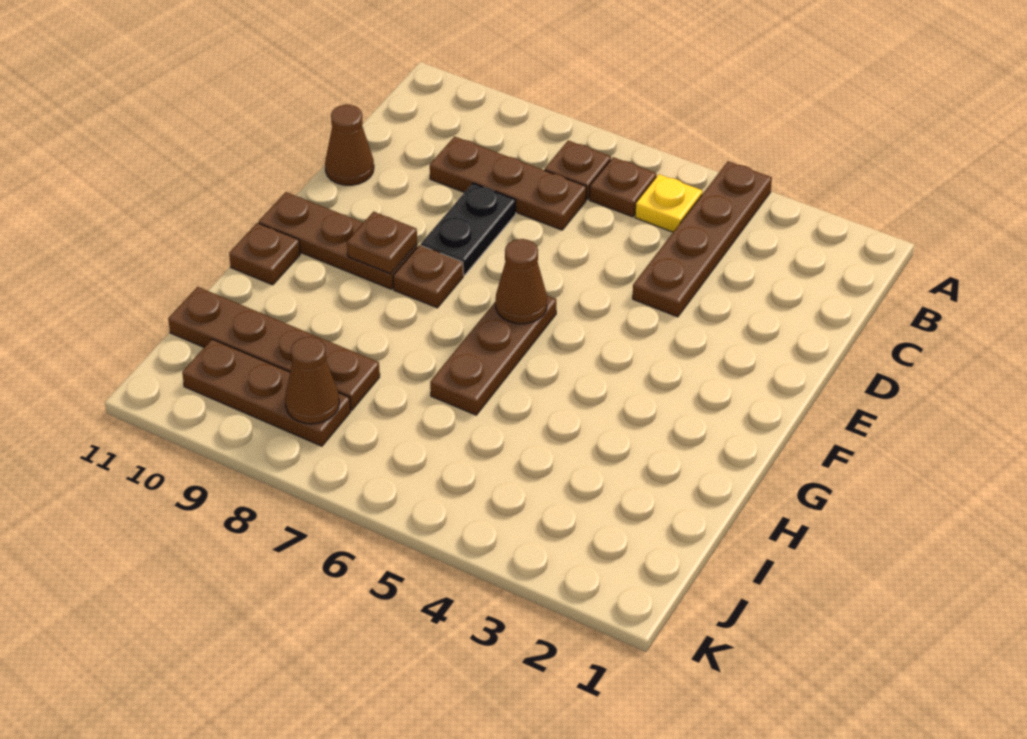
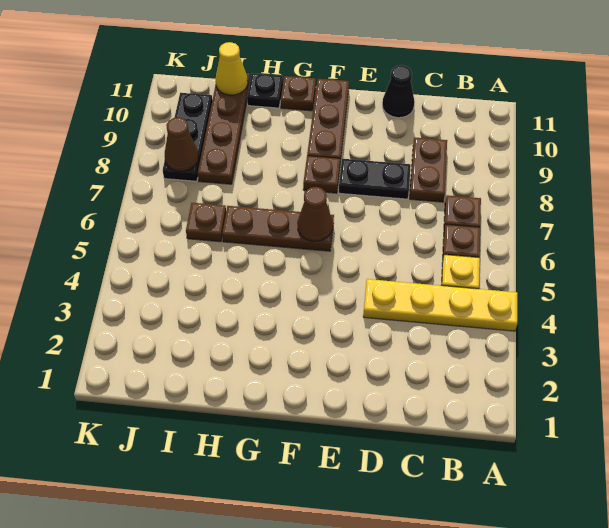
brown 1x4 plate [633,161,772,317] -> yellow 1x4 plate [363,279,517,331]
brown 1x3 plate [430,137,586,230] -> brown 1x2 plate [410,137,447,202]
brown 1x1 cone [325,105,374,185] -> black 1x1 cone [382,65,415,118]
brown 1x1 plate [347,212,417,274] -> brown 1x1 plate moved to [186,203,226,242]
none -> black 1x1 plate [247,73,283,108]
none -> yellow 1x1 cone [216,42,248,95]
brown 1x3 plate [182,339,351,446] -> black 1x3 plate [163,93,212,181]

